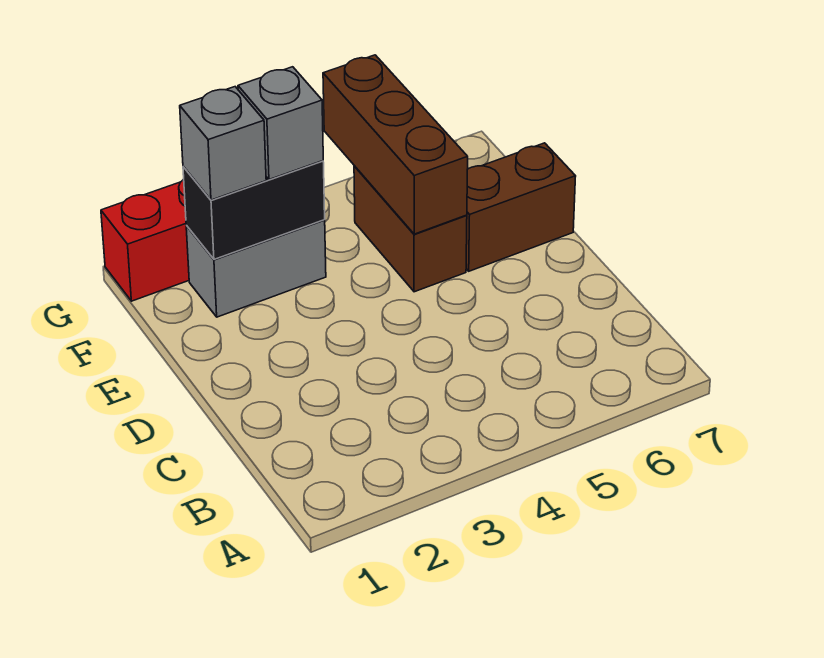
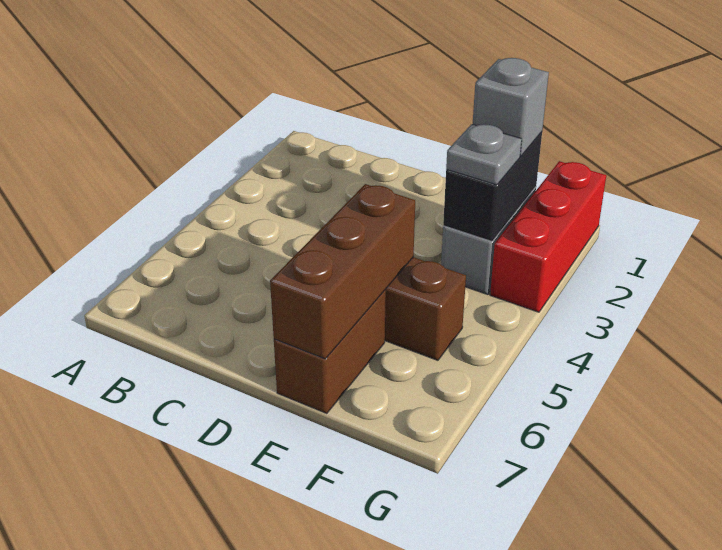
brown 1x3 brick [323,55,468,234] -> brown 1x3 brick turned to [270,184,415,359]
grey 1x1 brick [238,67,323,180] -> grey 1x1 plate [446,124,522,185]

